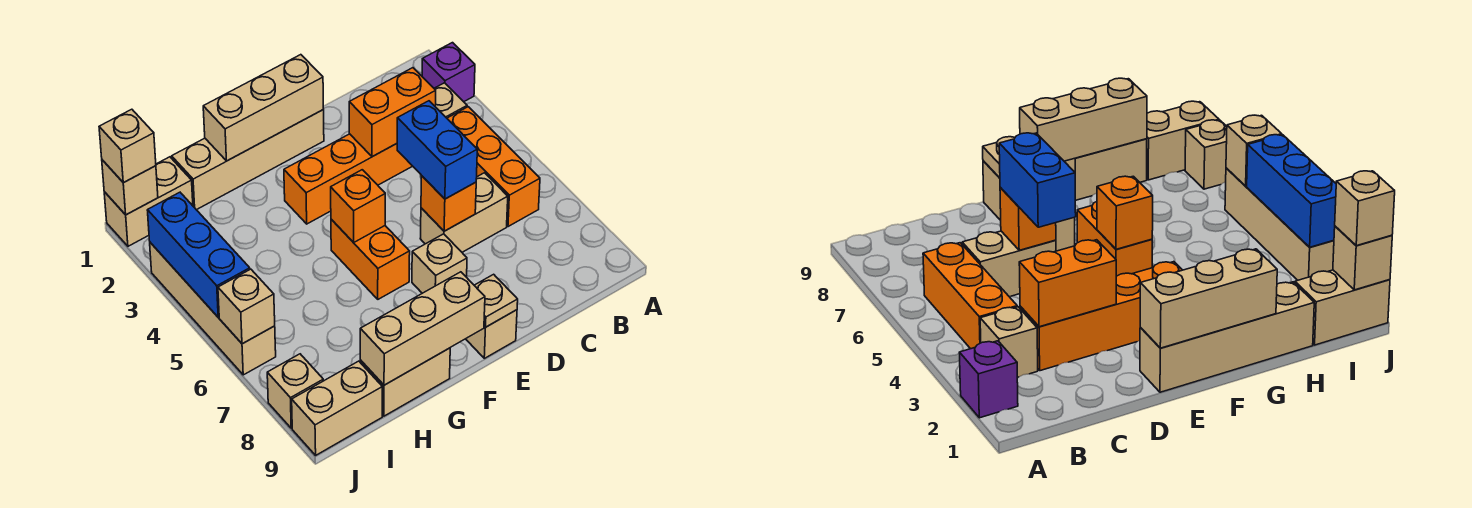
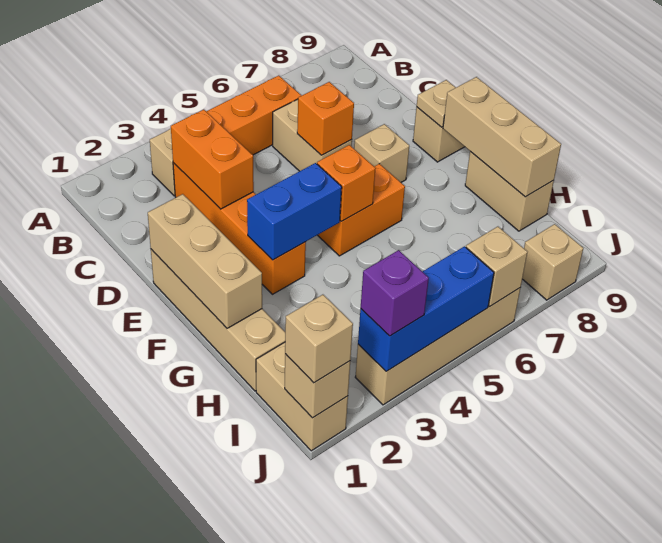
purple 1x1 brick [422,43,475,102] -> purple 1x1 brick moved to [361,250,429,336]
blue 1x2 brick [397,101,477,199] -> blue 1x2 brick moved to [247,163,342,260]
tan 1x2 brick [292,361,382,455] -> none

